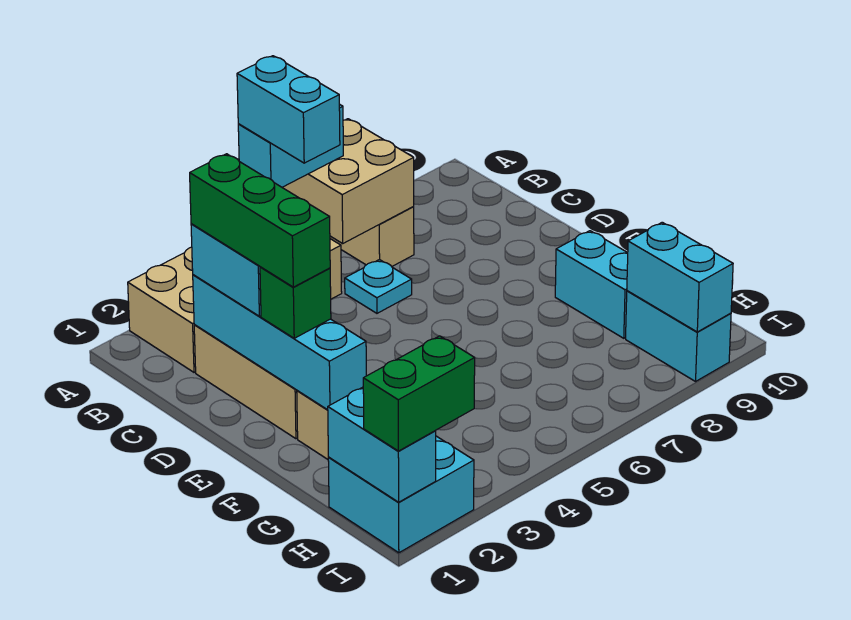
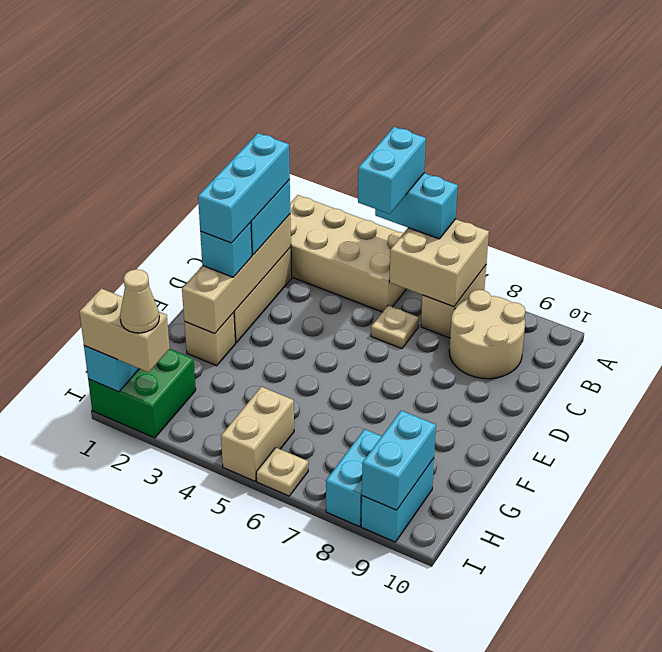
none -> tan 2x2 round brick [449,290,525,379]
cyan 1x4 brick [193,275,366,410] -> tan 1x4 brick [182,214,291,334]
green 1x3 brick [190,154,330,287] -> cyan 1x3 brick [198,133,290,243]
cyan 1x1 plate [345,260,412,313] -> tan 1x1 plate [371,305,419,349]
green 1x1 brick [260,267,331,338] -> cyan 1x1 brick [200,222,252,277]
cyan 1x2 brick [555,231,628,338] -> cyan 1x2 brick moved to [326,429,382,527]
cyan 2x2 brick [328,436,474,553] -> green 2x2 brick [88,349,196,438]
none -> tan 1x2 brick [221,387,294,481]
green 1x2 brick [363,336,475,451] -> tan 1x2 brick [80,288,170,372]
none -> tan 1x1 cone [120,269,159,333]
none -> tan 1x1 plate [256,448,308,496]

